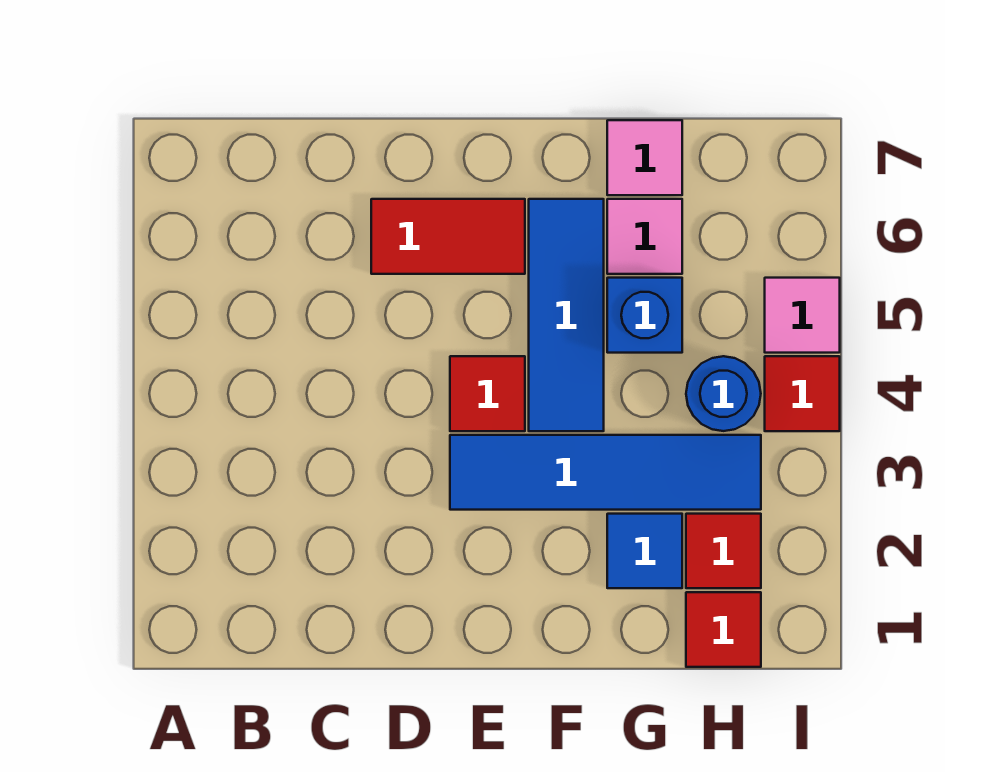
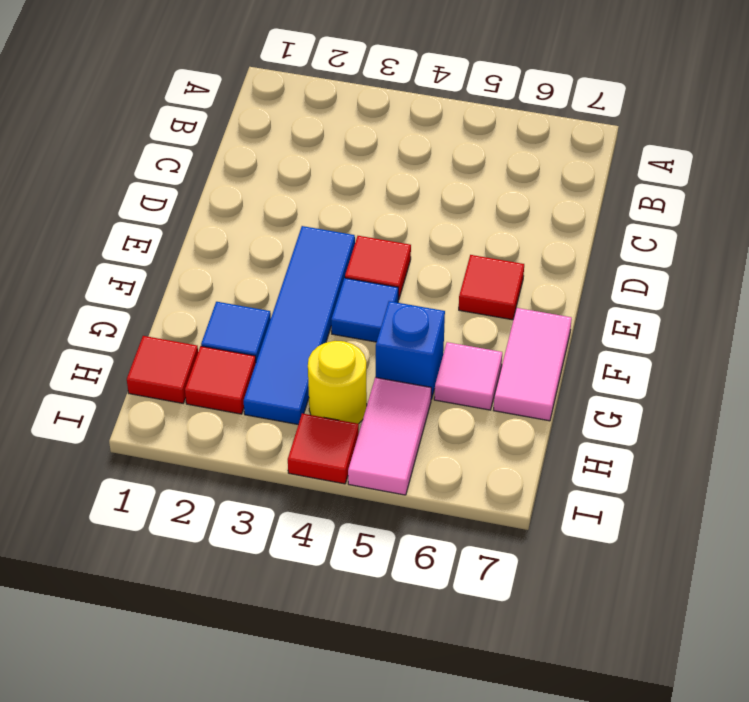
red 1x2 tile [371,199,525,274] -> red 1x1 tile [459,255,524,320]
blue 1x3 tile [529,199,604,431] -> blue 1x1 tile [331,278,398,342]
pink 1x1 tile [607,120,682,195] -> pink 1x2 tile [494,308,572,421]
blue 1x1 round brick [686,356,761,431] -> yellow 1x1 round brick [308,341,367,424]
pink 1x1 tile [765,278,840,353] -> pink 1x2 tile [348,377,431,495]

